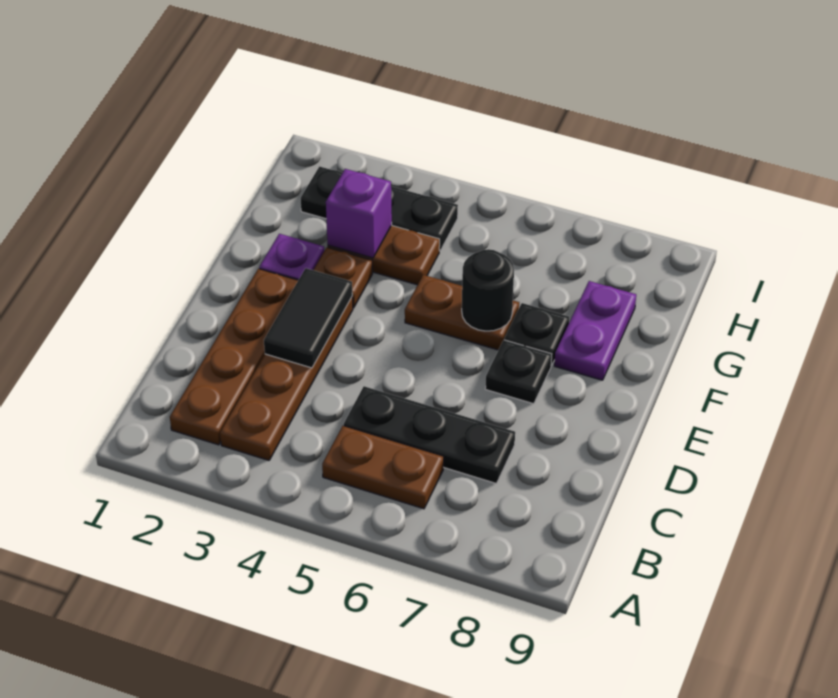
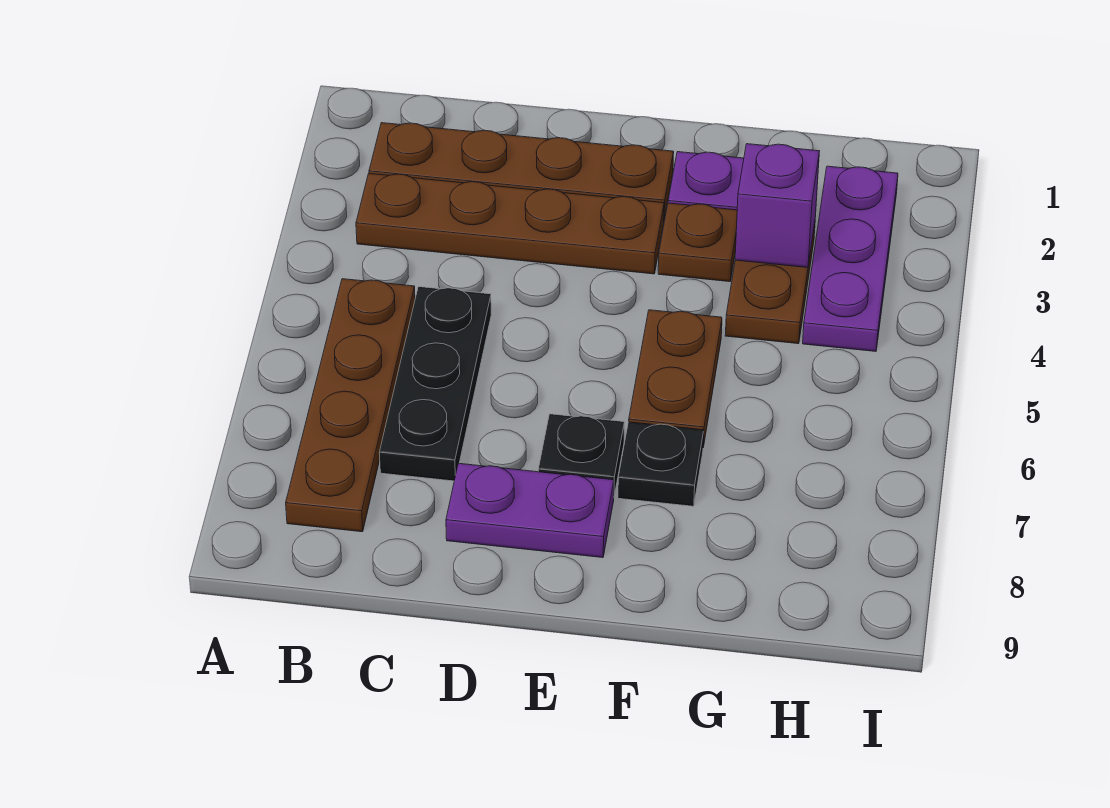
brown 1x2 plate [322,426,444,509] -> brown 1x4 plate [286,279,415,532]
black 1x2 tile [264,268,352,368] -> none
black 1x1 round brick [462,249,514,331] -> none
purple 1x2 plate [554,281,636,380] -> purple 1x2 plate moved to [446,463,614,558]
black 1x3 plate [301,166,458,251] -> purple 1x3 plate [803,166,898,351]

